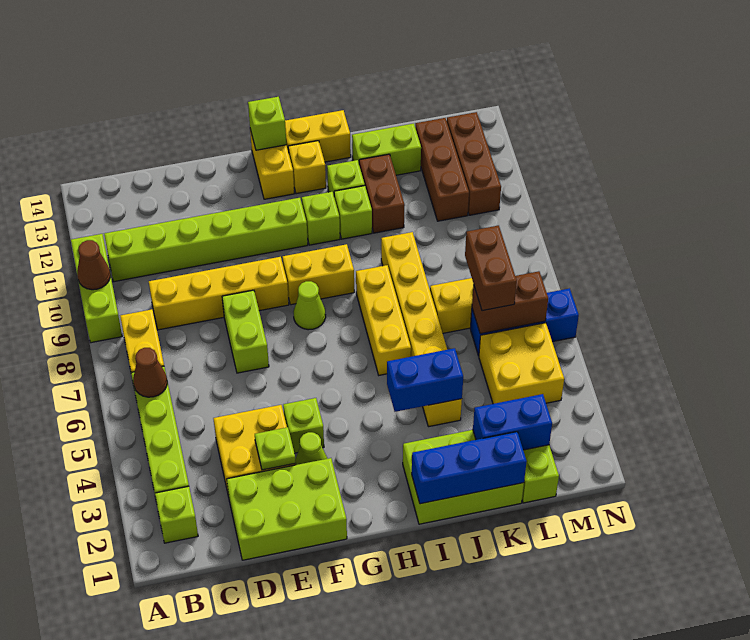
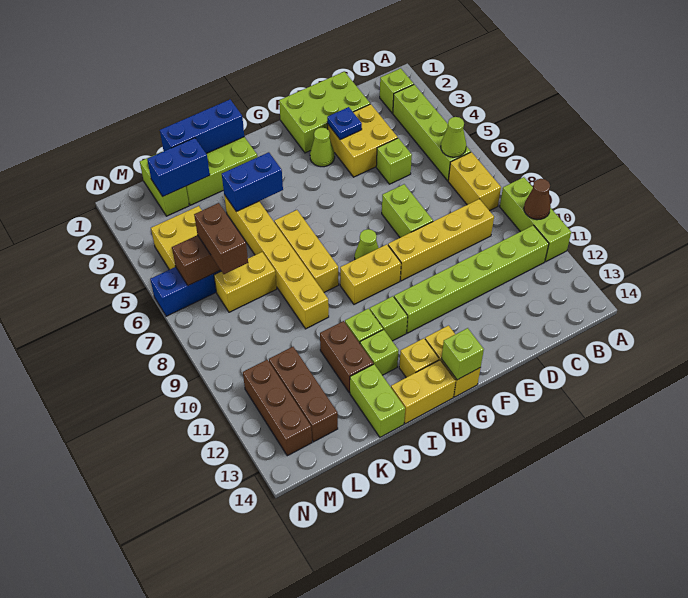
brown 1x1 cone [133,348,167,397] -> lime 1x1 cone [441,117,466,157]
lime 1x1 plate [255,427,296,470] -> blue 1x1 plate [327,107,362,139]
lime 1x1 brick [283,398,324,453] -> lime 1x1 brick moved to [376,138,412,184]
lime 1x2 brick [352,124,421,175] -> lime 1x2 brick turned to [350,364,405,437]

